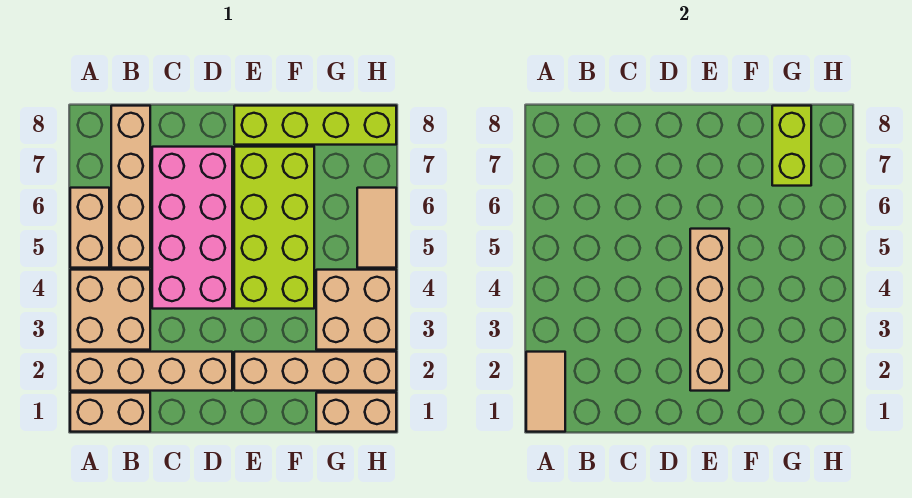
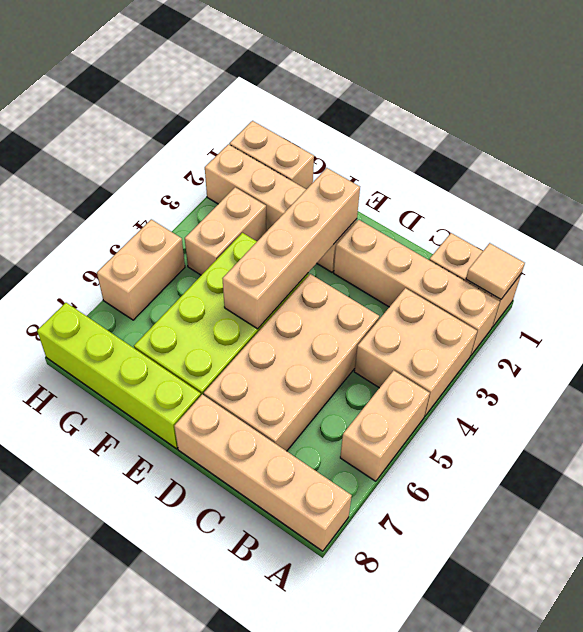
tan 1x2 tile [526,352,565,432] -> tan 1x1 tile [466,243,525,299]
tan 1x4 brick [111,106,150,268] -> tan 1x4 brick turned to [174,394,352,551]
pink 2x4 brick [152,147,232,309] -> tan 2x4 brick [204,274,379,451]
tan 2x2 brick [316,270,396,350] -> tan 1x2 brick [185,187,266,275]
lime 1x2 brick [772,106,811,186] -> none
tan 1x2 tile [357,188,396,268] -> tan 1x2 brick [97,219,185,320]

